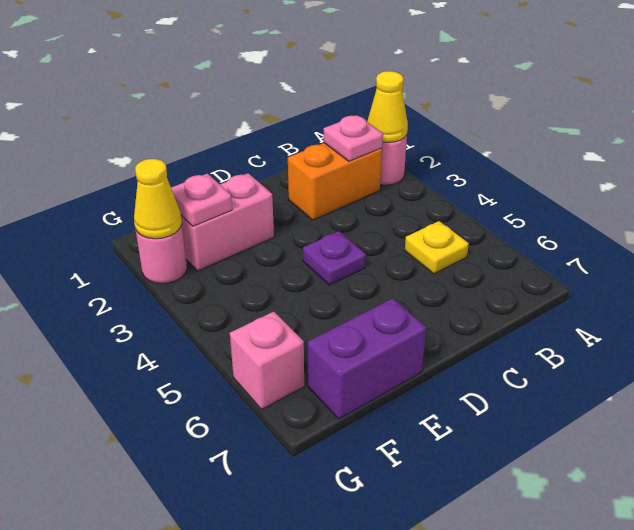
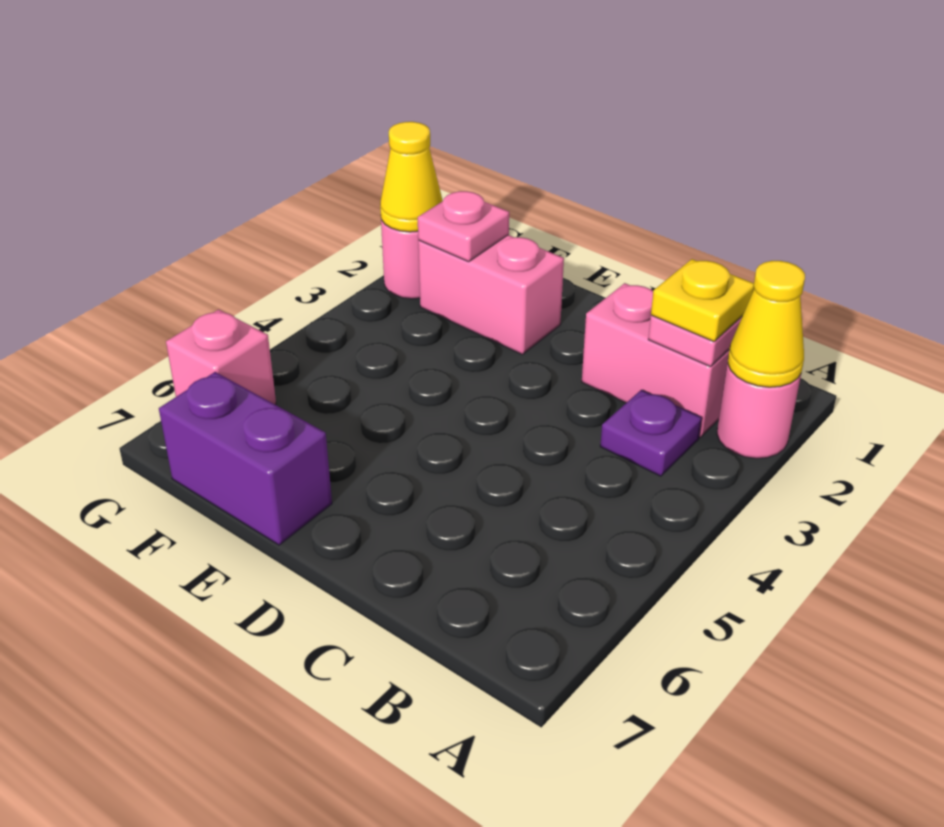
orange 1x2 brick [288,143,382,220] -> pink 1x2 brick [582,283,729,437]
yellow 1x1 plate [405,221,469,274] -> yellow 1x1 plate moved to [651,259,754,342]
purple 1x1 plate [303,231,366,285] -> purple 1x1 plate moved to [600,390,702,476]

